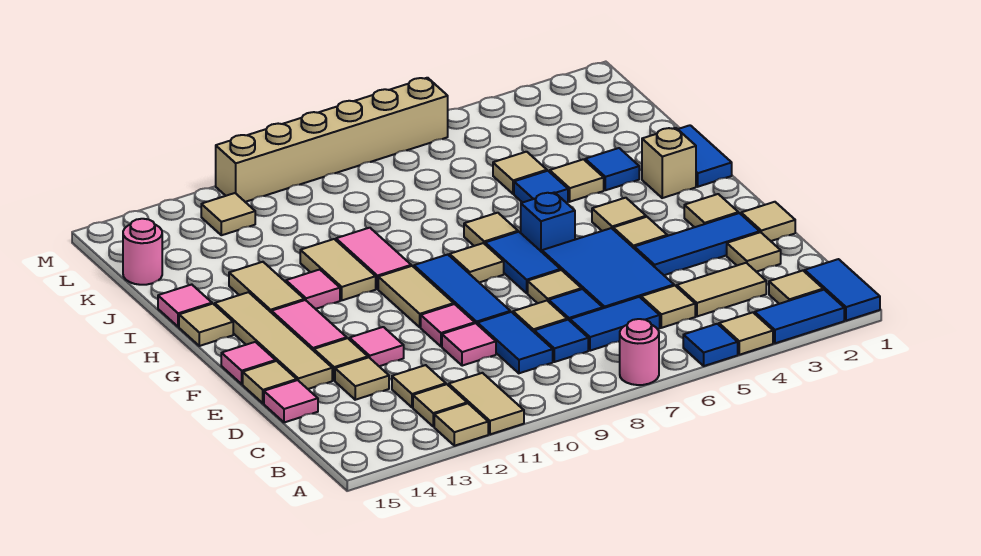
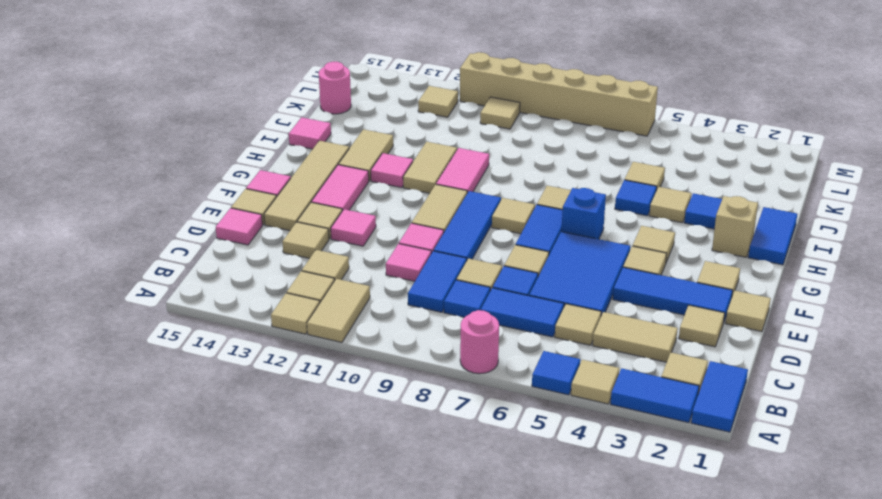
tan 1x1 tile [179,304,233,346] -> tan 1x1 tile moved to [480,97,520,129]

